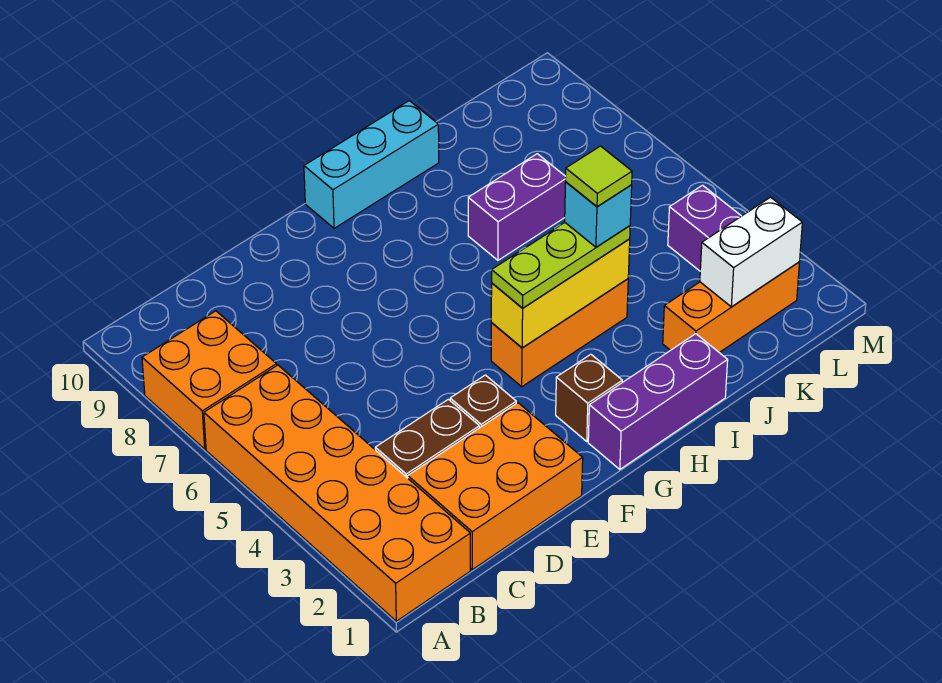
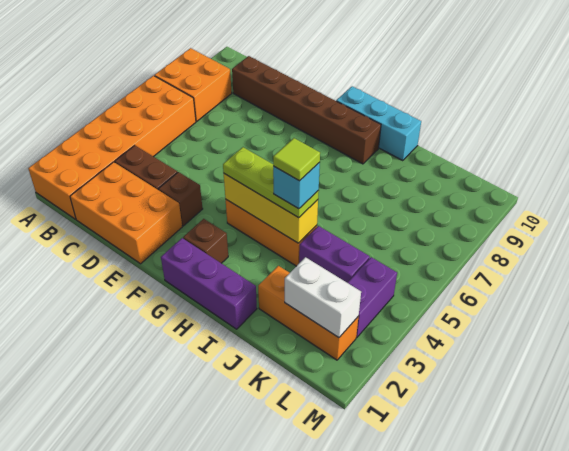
none -> brown 1x6 brick [232,56,381,164]
purple 1x2 brick [468,154,566,260] -> purple 1x2 brick moved to [299,226,370,282]

